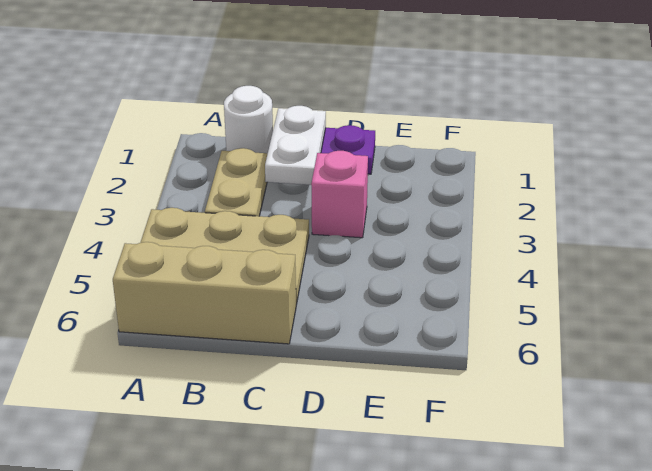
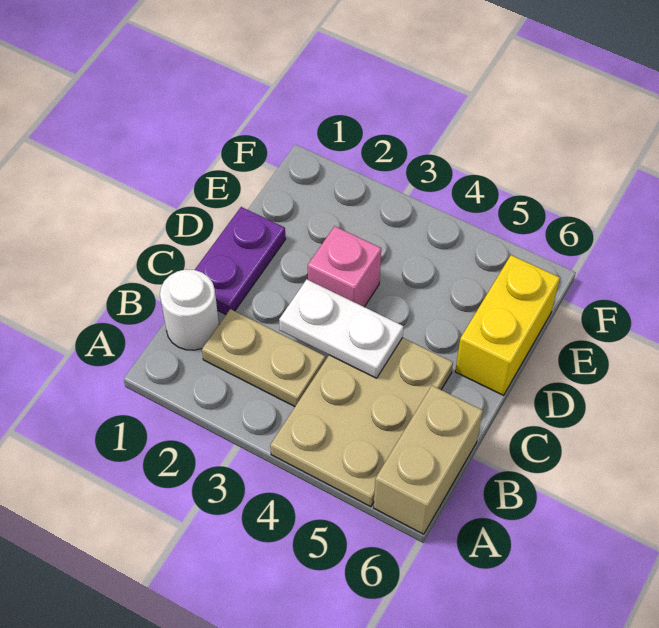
tan 1x3 brick [113,242,296,344] -> tan 1x2 brick [374,386,483,534]
white 1x2 plate [265,106,326,185] -> white 1x2 plate moved to [279,279,404,378]
none -> yellow 1x2 brick [455,255,560,395]

